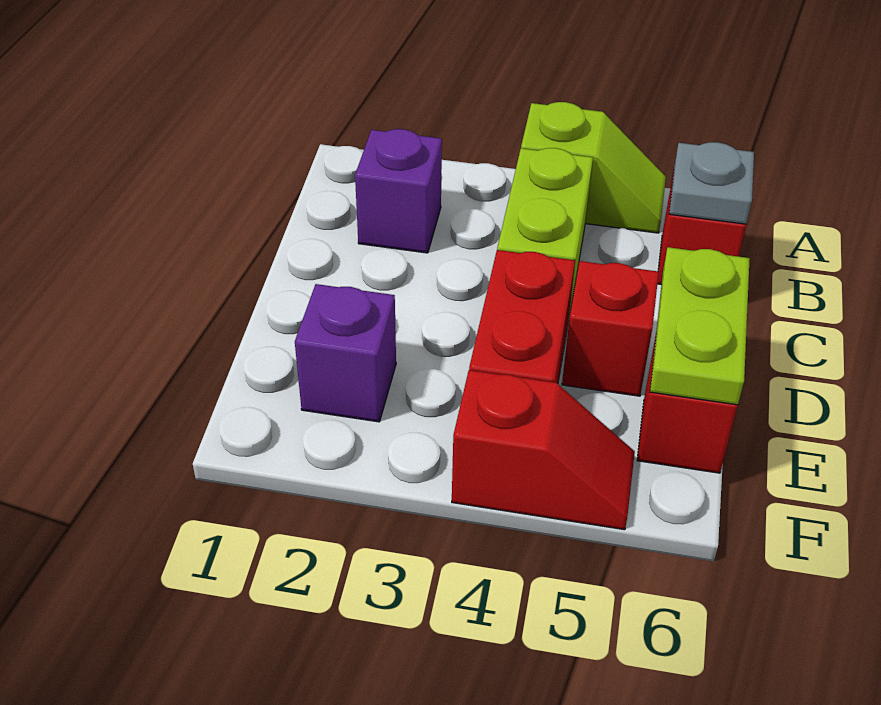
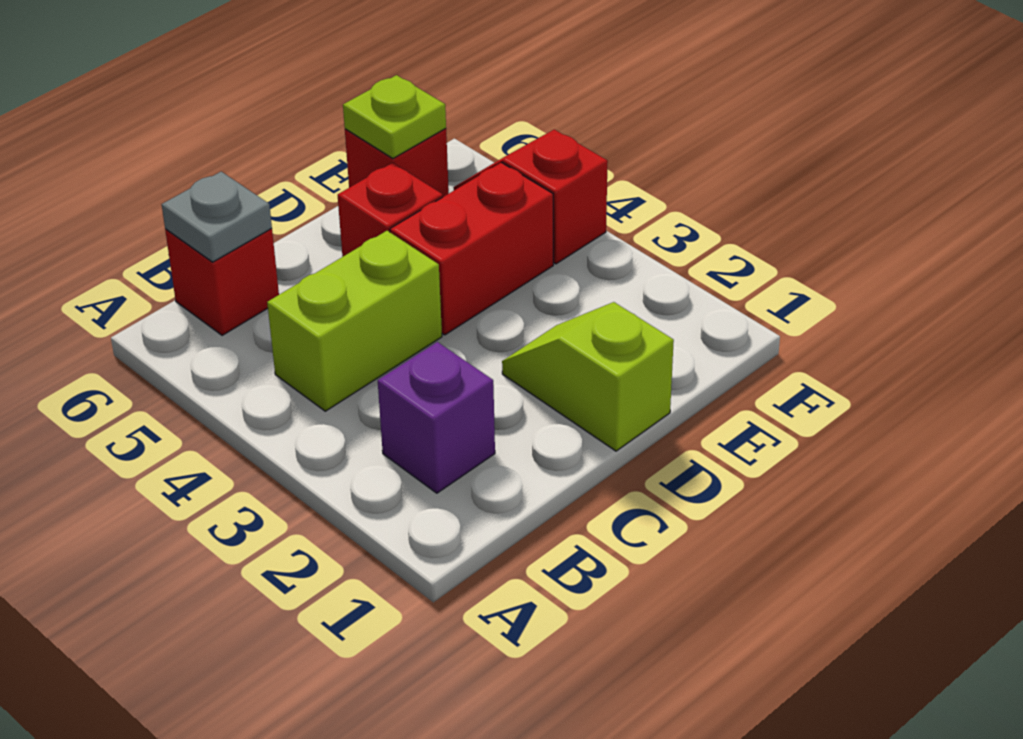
lime 1x2 slope [521,102,666,233] -> lime 1x2 slope moved to [502,302,674,451]
lime 1x2 plate [650,247,750,405] -> lime 1x1 plate [343,75,446,159]
purple 1x1 brick [295,284,396,422] -> none

